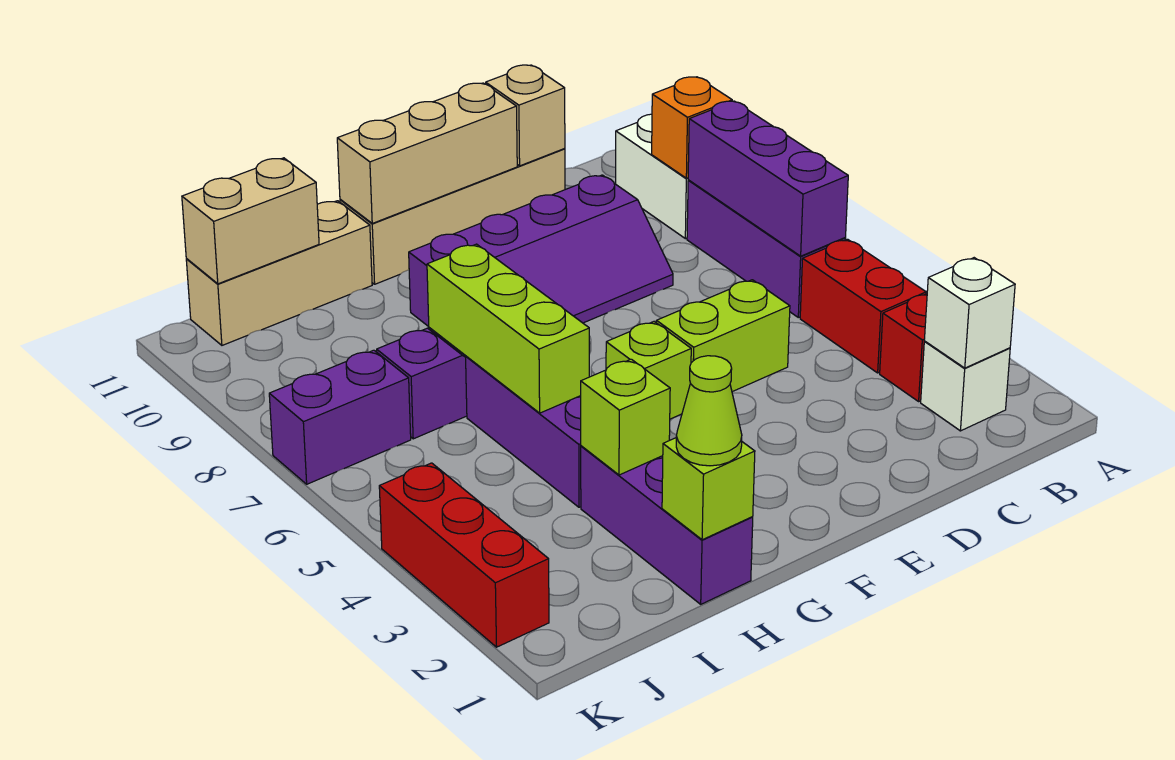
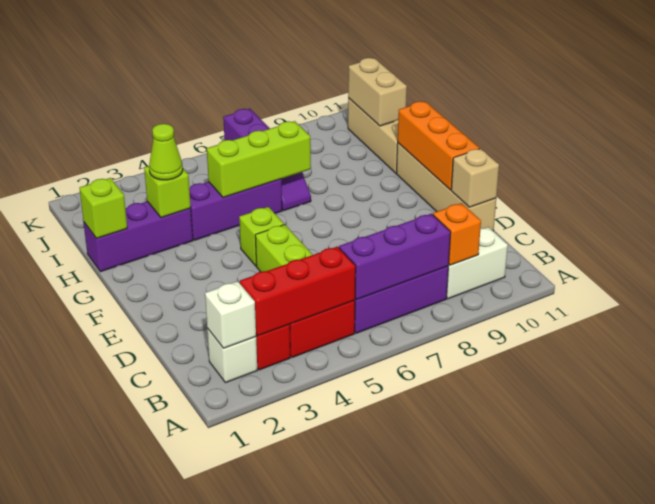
purple 2x4 slope [409,175,673,327] -> none
tan 1x3 brick [337,83,517,223] -> orange 1x3 brick [398,101,480,190]
lime 1x1 cone [676,356,742,466] -> lime 1x1 cone moved to [149,124,183,180]
red 1x3 brick [379,463,549,647] -> red 1x3 brick moved to [240,246,356,336]

